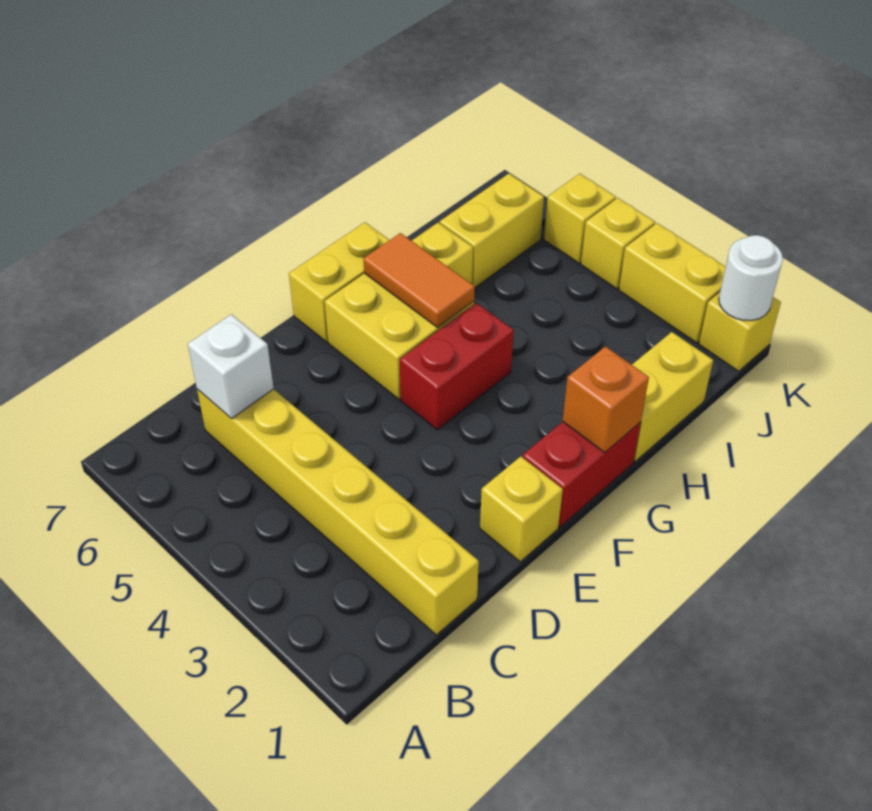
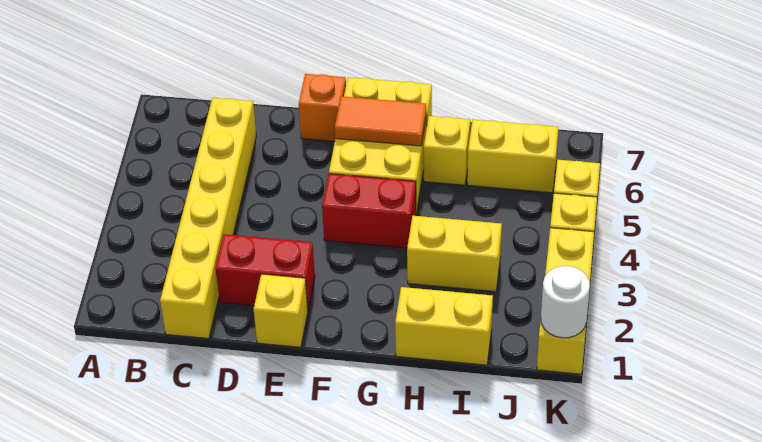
white 1x1 brick [188,314,274,419] -> none
red 1x2 brick [523,422,641,527] -> red 1x2 brick moved to [215,234,315,309]
orange 1x1 brick [563,347,649,452] -> orange 1x1 brick moved to [299,74,346,141]
orange 1x2 tile [363,233,475,328] -> orange 1x2 tile turned to [335,96,427,146]
none -> yellow 1x2 brick [407,216,502,292]

